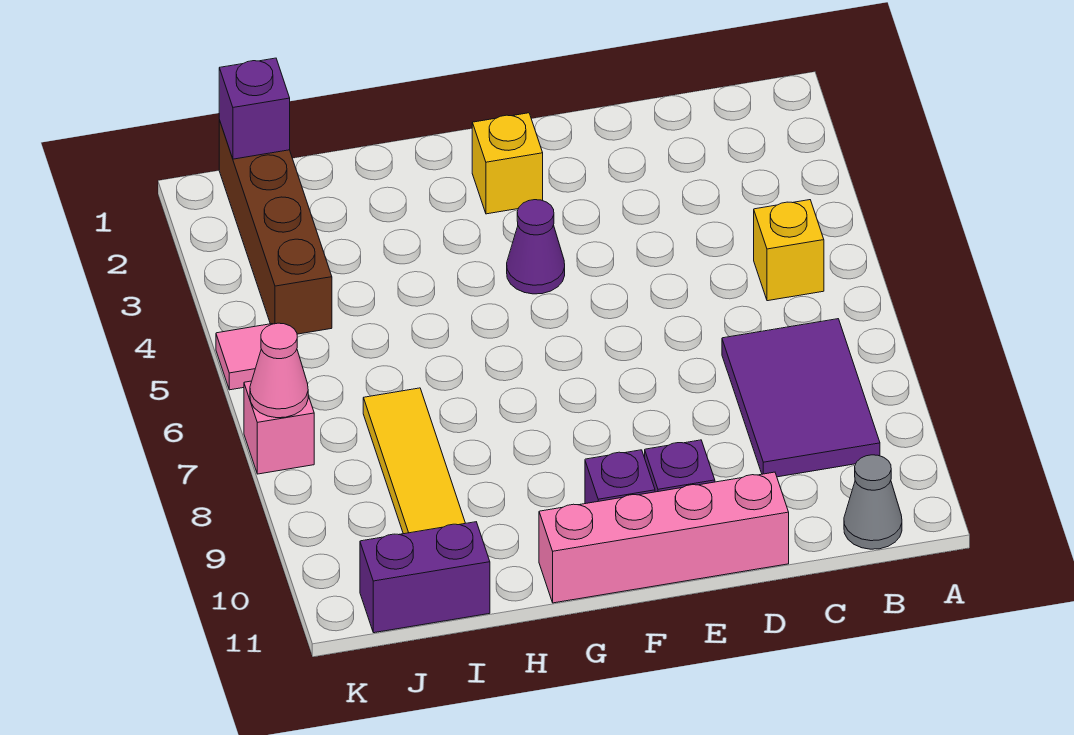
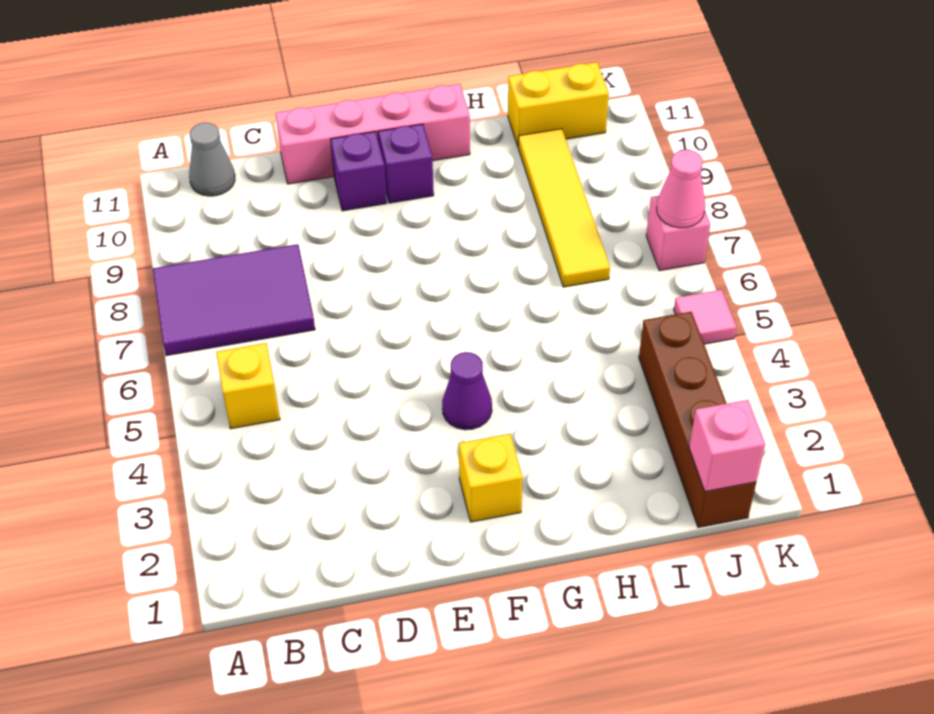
purple 2x3 tile [722,319,880,477] -> purple 2x3 tile turned to [153,244,315,356]
purple 1x2 brick [360,522,490,633] -> yellow 1x2 brick [508,62,609,146]
purple 1x1 brick [219,58,290,159] -> pink 1x1 brick [689,400,765,492]

